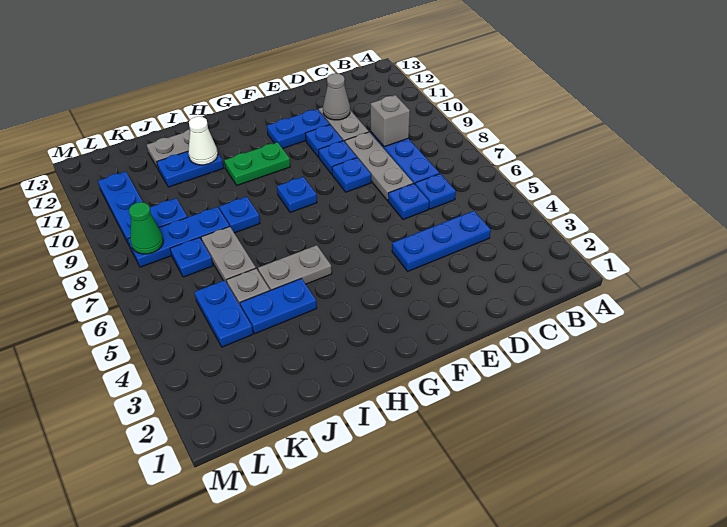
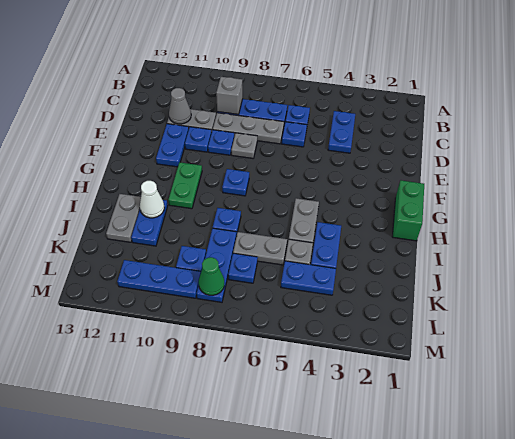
blue 1x3 plate [392,211,491,271] -> blue 1x2 plate [328,111,355,153]
blue 1x1 plate [332,158,371,192] -> grey 1x1 plate [231,133,257,158]
none -> green 1x2 brick [392,180,424,241]

